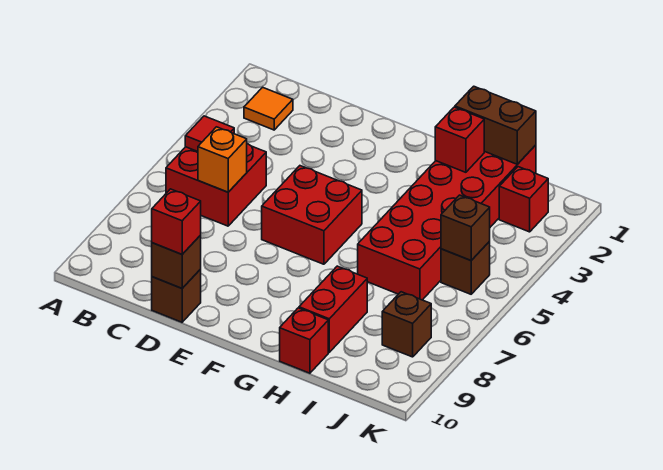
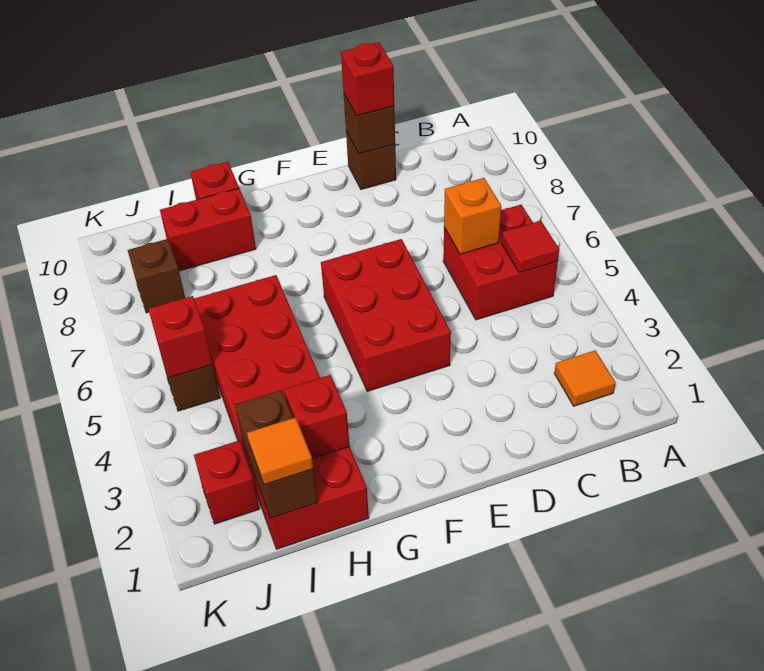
red 2x2 brick [262,166,362,264] -> red 2x3 brick [321,239,451,391]
brown 1x2 brick [455,86,536,164] -> brown 1x2 brick turned to [235,390,318,518]
red 1x2 brick [299,266,367,352] -> red 1x2 brick turned to [160,188,256,271]
none -> orange 1x1 tile [247,417,313,485]
brown 1x1 brick [441,195,490,260] -> red 1x1 brick [148,296,213,378]

